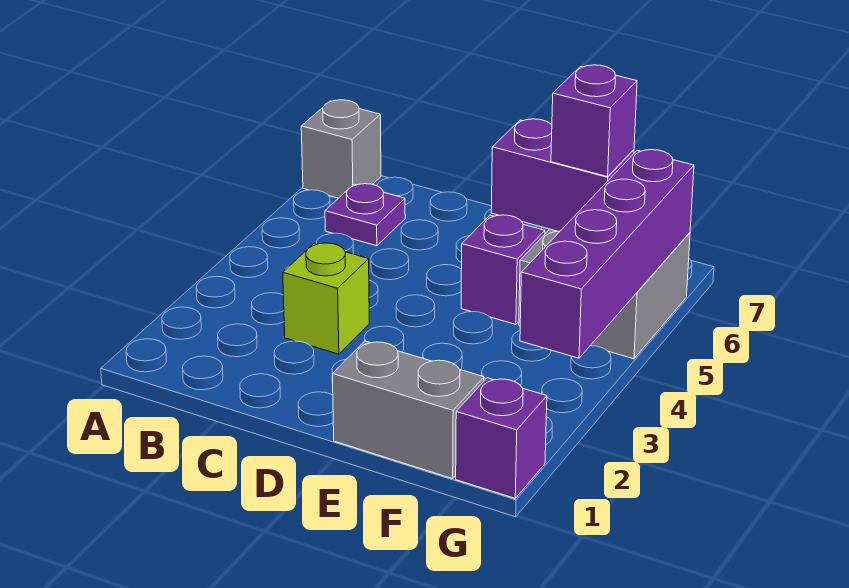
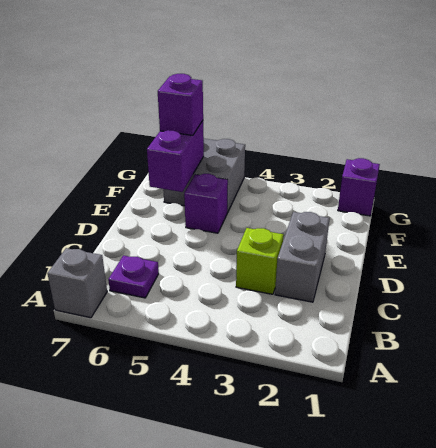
grey 1x2 brick [332,341,484,479] -> grey 1x2 brick moved to [275,212,330,302]
purple 1x4 brick [520,150,694,358] -> none

